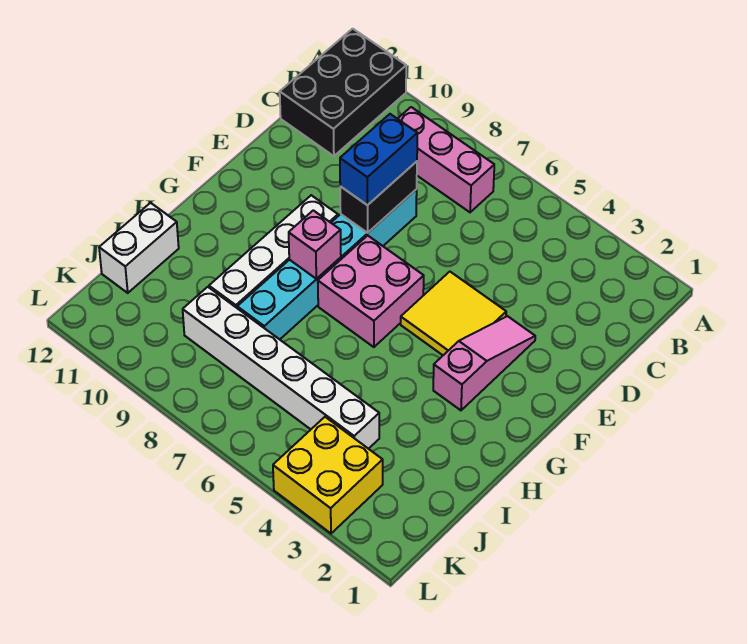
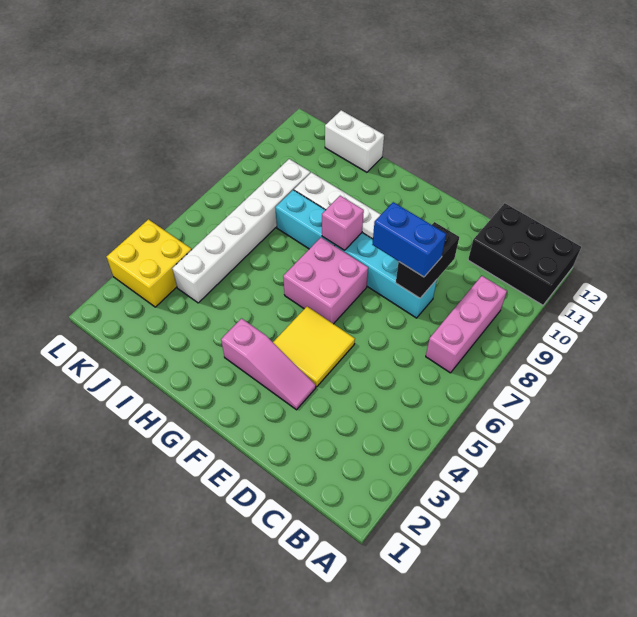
black 1x2 brick [340,161,417,233] -> black 1x2 brick turned to [396,222,459,298]

